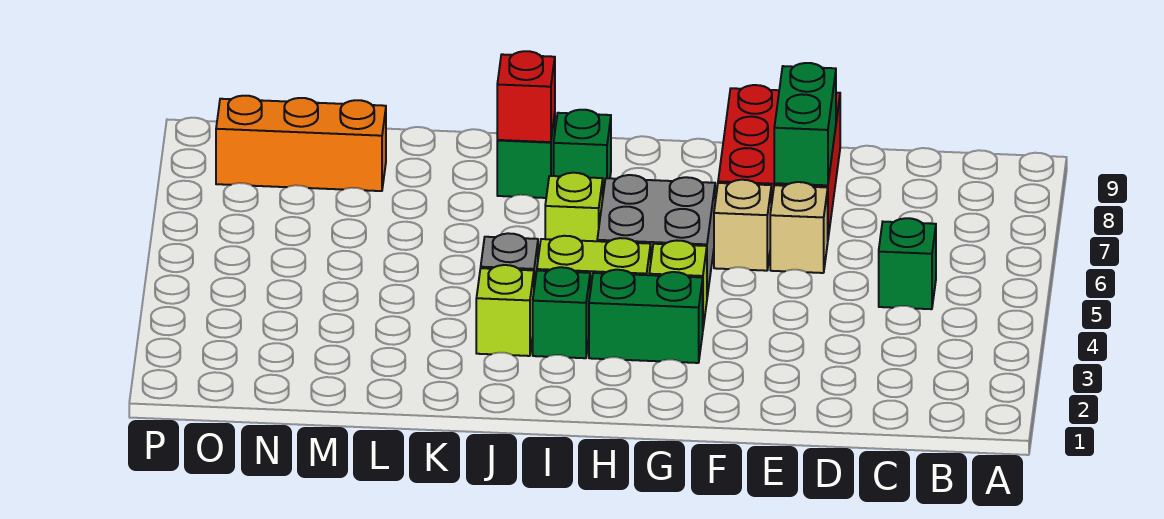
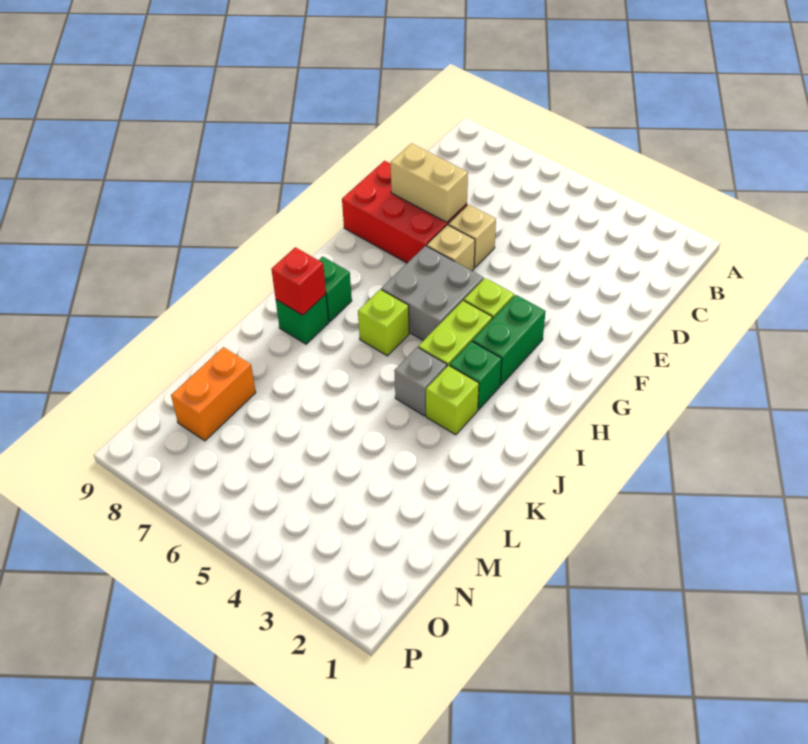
green 1x1 brick [879,218,936,309] -> none
green 1x2 brick [774,63,836,185] -> tan 1x2 brick [390,143,468,222]
orange 1x3 brick [216,96,386,191] -> orange 1x2 brick [171,347,256,441]

